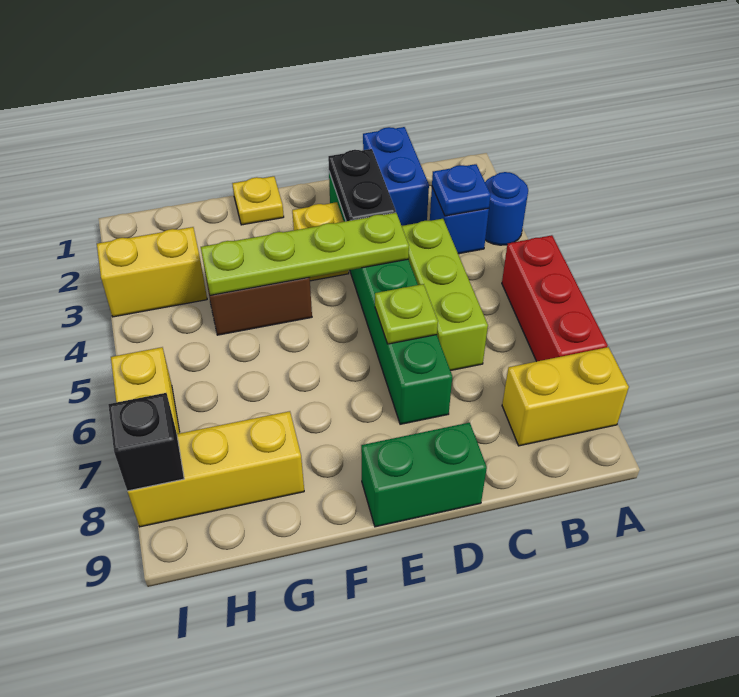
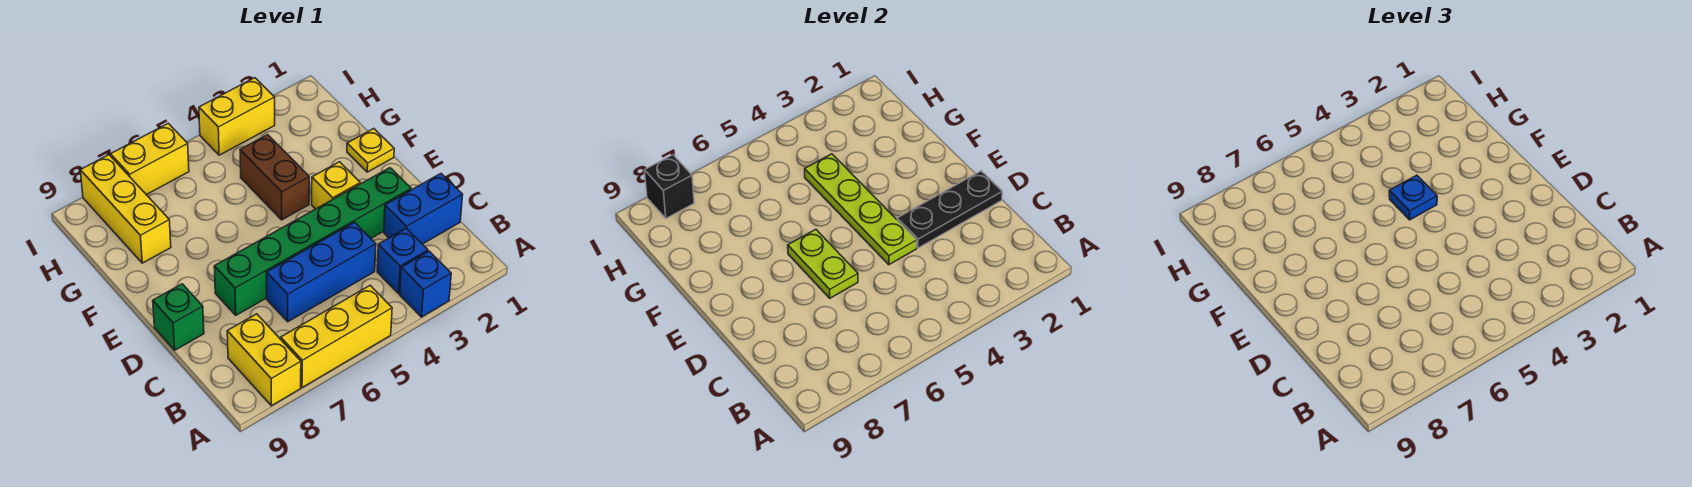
blue 1x1 round brick [485,172,528,245] -> blue 1x1 brick [400,251,451,317]
red 1x3 brick [502,235,608,361] -> yellow 1x3 brick [281,285,392,388]
blue 1x1 plate [432,164,491,216] -> blue 1x1 plate moved to [1389,175,1437,220]
lime 1x3 brick [402,219,488,371] -> blue 1x3 brick [267,222,376,322]
black 1x2 plate [328,149,396,221] -> black 1x3 plate [897,171,1002,248]
lime 1x1 plate [375,284,438,344] -> lime 1x2 plate [788,229,858,298]
green 1x2 brick [361,423,487,527] -> green 1x1 brick [153,284,204,350]
yellow 1x2 brick [97,227,207,317] -> yellow 1x2 brick turned to [199,78,275,155]

